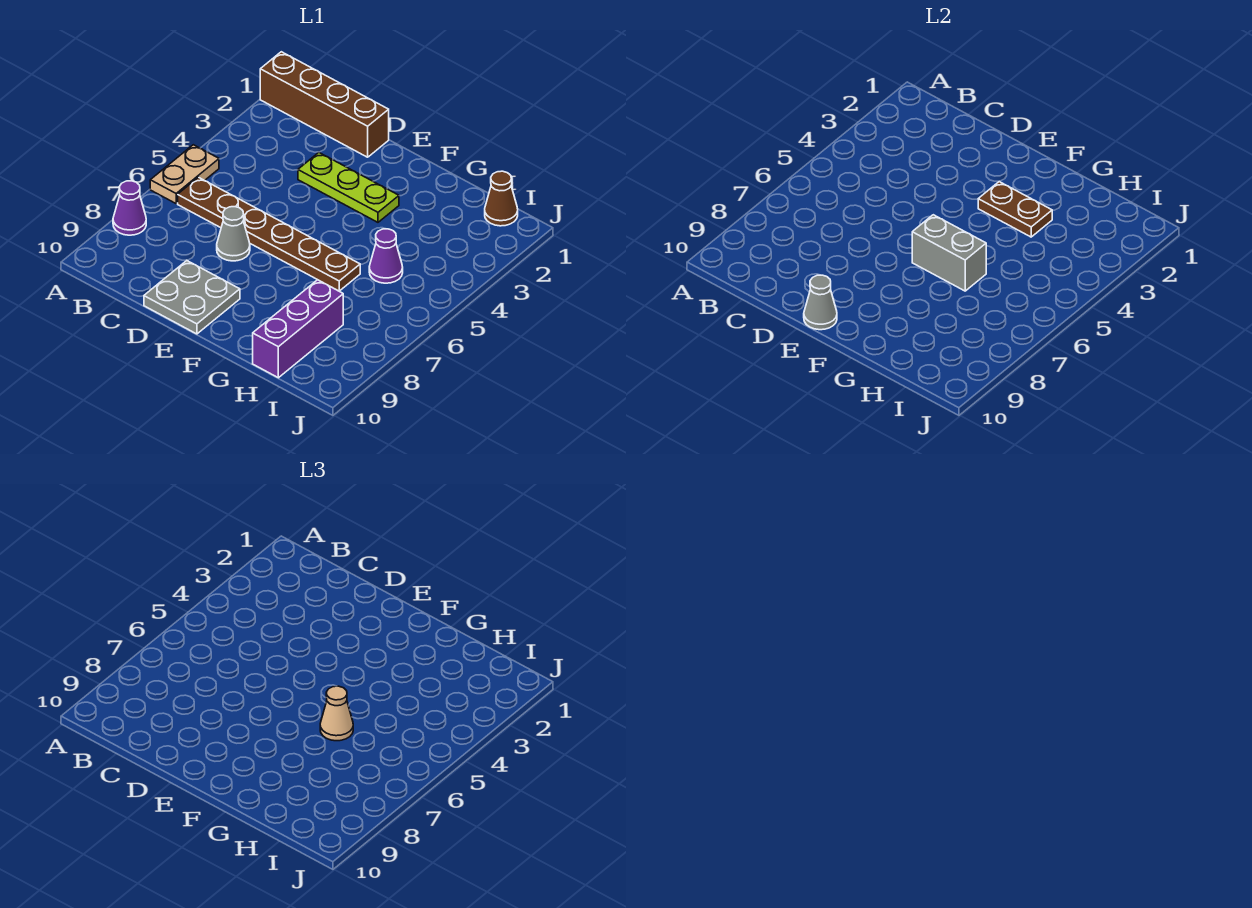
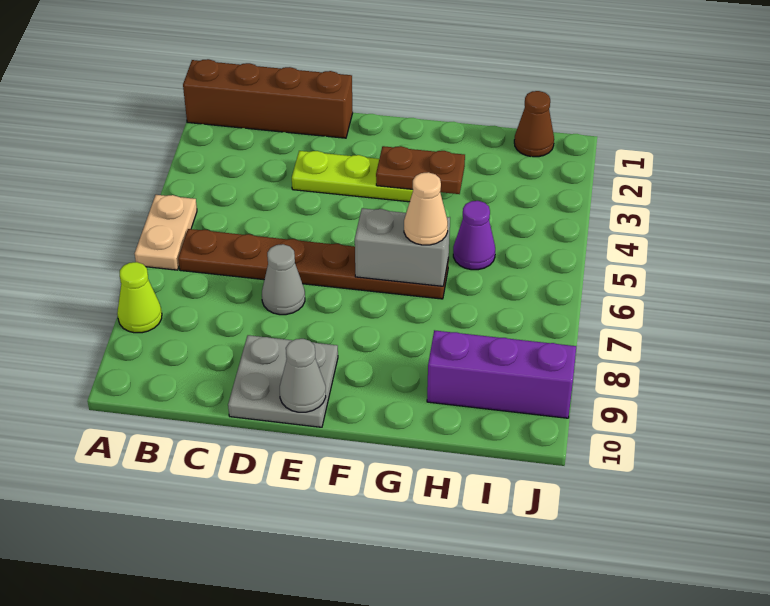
purple 1x1 cone [113,181,146,235] -> lime 1x1 cone [117,262,162,333]
purple 1x3 brick [253,280,343,378] -> purple 1x3 brick turned to [427,330,576,418]

